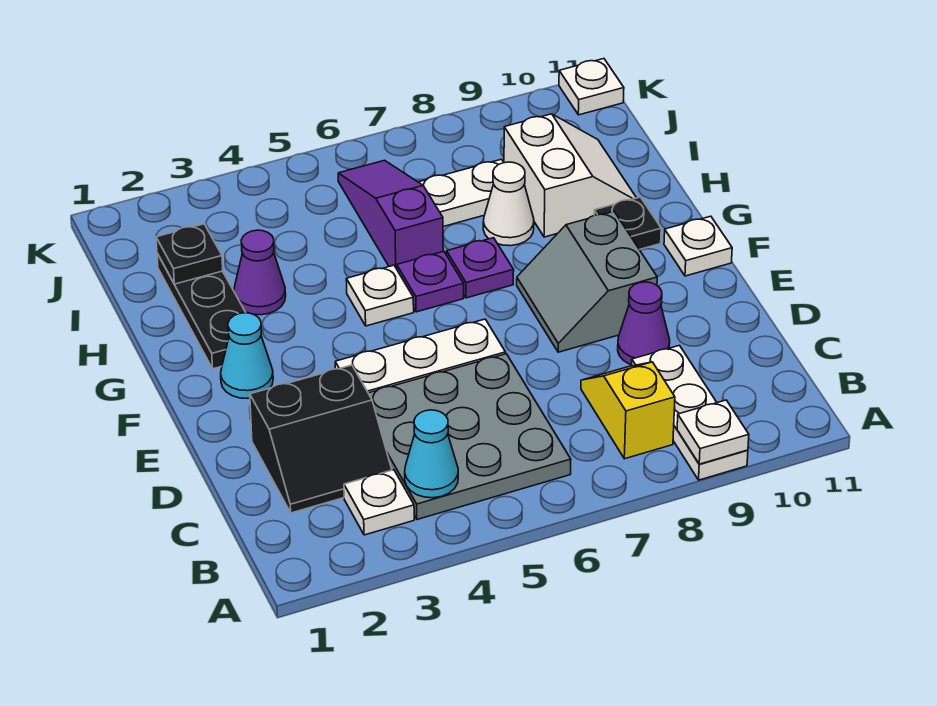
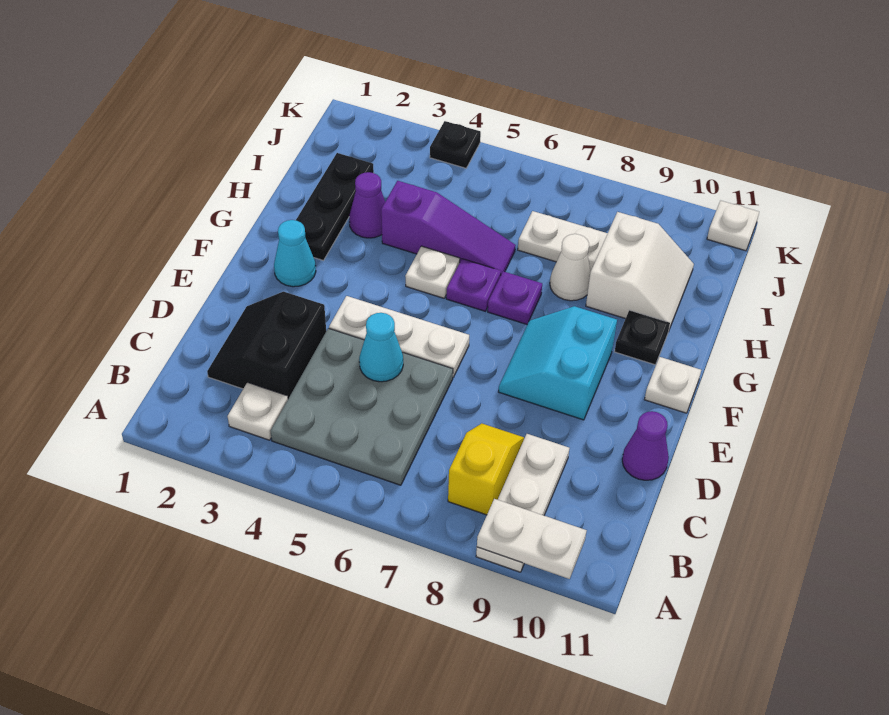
white 1x1 plate [677,400,749,464] -> white 1x2 plate [477,499,587,579]
cyan 1x1 cone [405,410,458,498] -> cyan 1x1 cone moved to [359,313,403,382]
black 2x2 slope [250,365,392,513] -> black 2x2 slope turned to [207,292,326,399]
purple 1x1 cone [618,282,670,365] -> purple 1x1 cone moved to [622,411,669,480]
grey 2x2 slope [517,212,657,352] -> cyan 2x2 slope [499,306,617,420]
purple 1x3 slope [338,160,443,269] -> purple 1x3 slope turned to [381,181,515,274]
black 1x1 plate [156,224,223,284] -> black 1x1 plate moved to [430,121,481,168]

